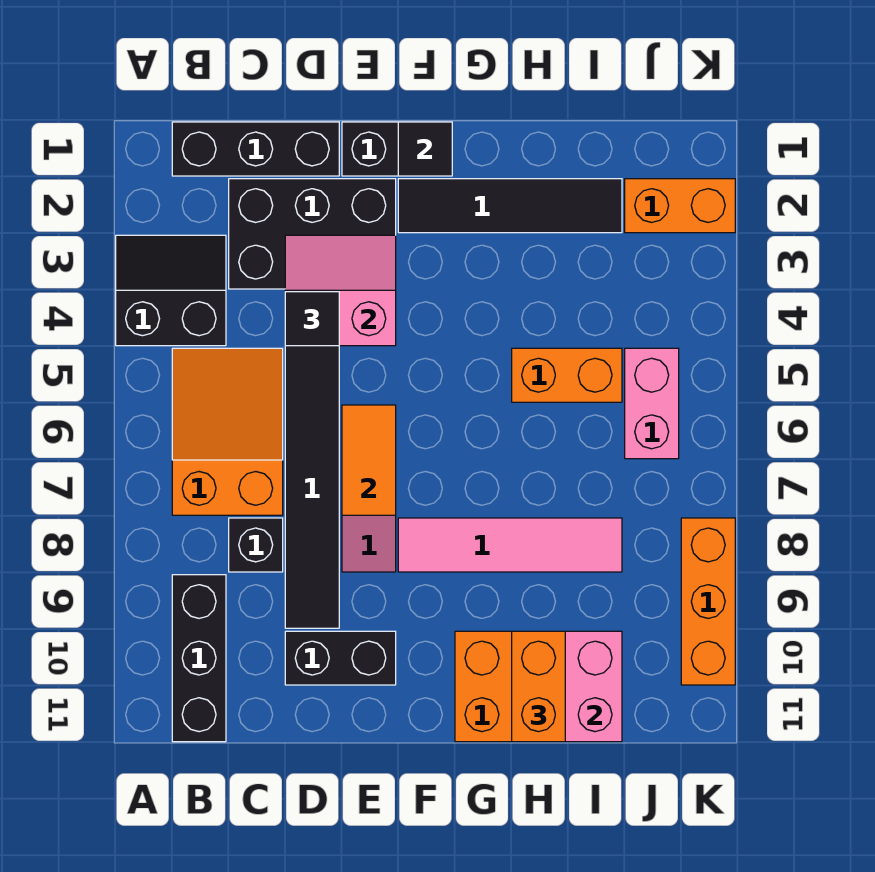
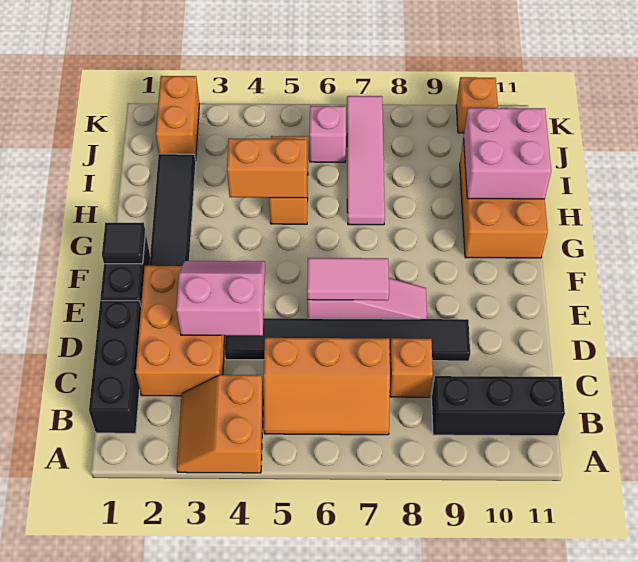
black 2x2 slope [116,235,226,346] -> orange 2x2 slope [177,375,263,473]
orange 2x3 slope [172,348,283,515] -> orange 2x3 slope turned to [264,338,390,435]
black 2x3 brick [229,179,396,289] -> orange 2x3 brick [136,266,225,396]
black 1x1 brick [229,518,283,572] -> orange 1x1 brick [390,338,433,397]
pink 2x2 slope [285,235,396,346] -> pink 2x2 slope turned to [176,261,265,336]
black 1x1 tile [285,292,339,346] -> none
black 1x2 brick [285,631,396,685] -> none
orange 1x2 tile [342,405,396,515] -> pink 1x2 tile [307,258,389,300]
pink 1x4 tile [398,518,622,572] -> pink 1x4 tile moved to [347,96,385,225]
orange 1x2 brick [512,631,565,742] -> orange 1x2 brick moved to [227,138,307,198]
pink 1x2 brick [625,348,679,459] -> pink 1x1 brick [310,106,346,162]
orange 1x3 brick [681,518,735,685] -> orange 1x1 brick [456,77,498,133]

